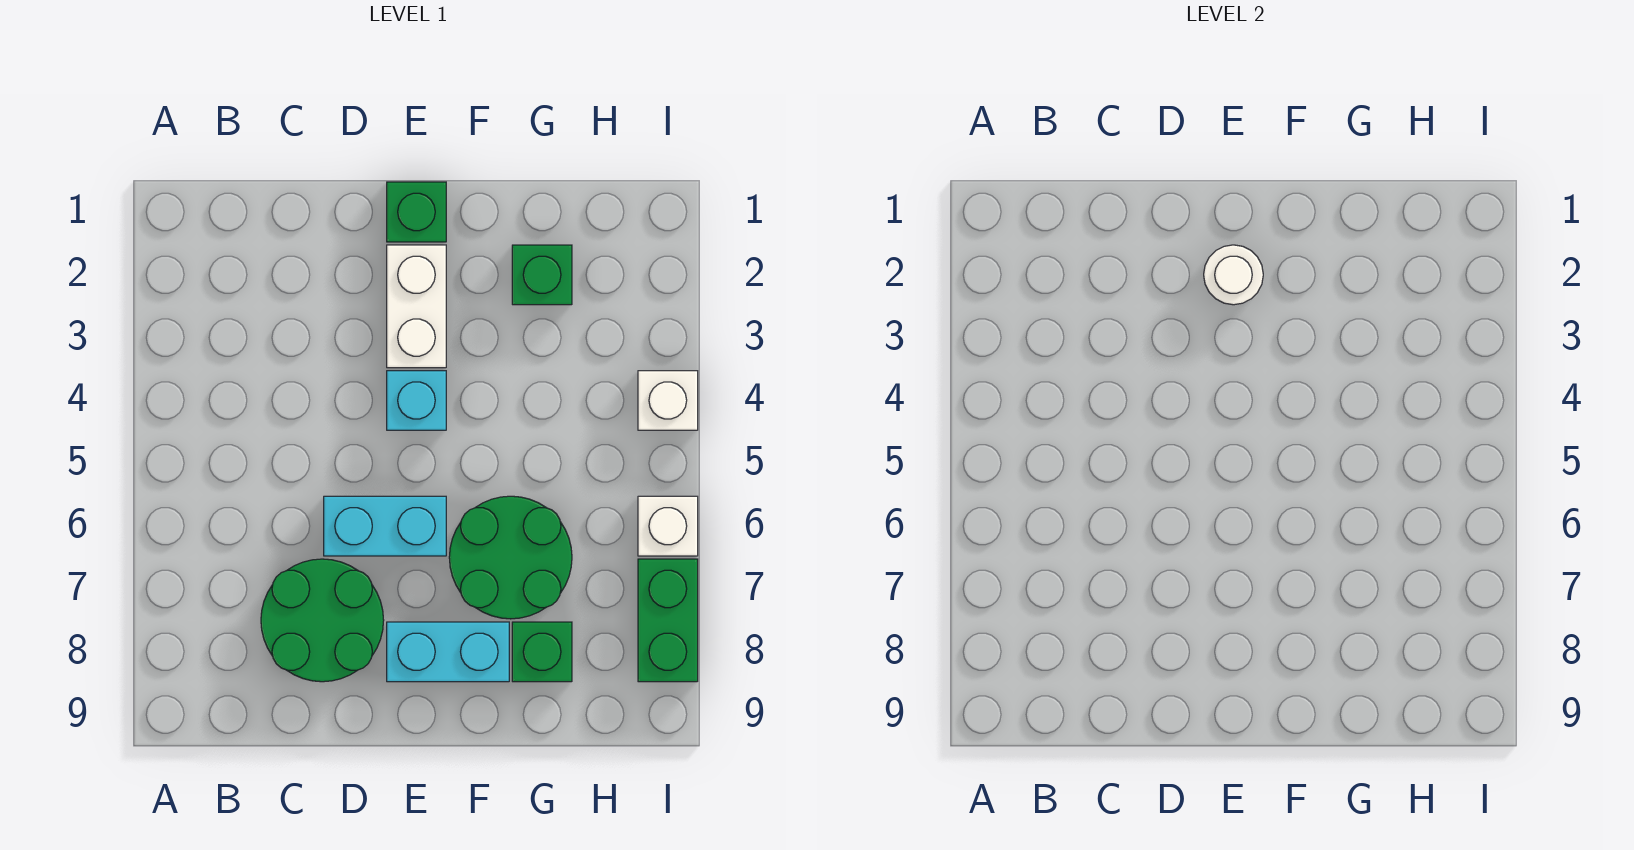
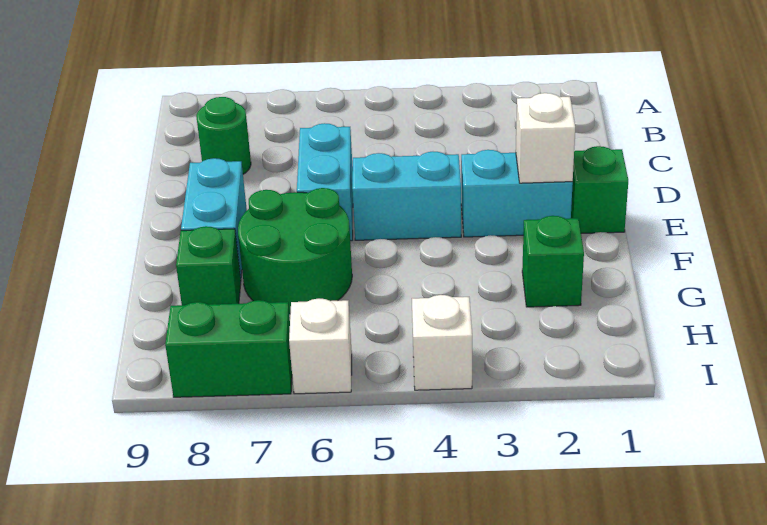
green 2x2 round brick [261,559,384,682] -> green 1x1 round brick [196,97,251,174]
white 1x2 brick [387,245,446,368] -> cyan 1x2 brick [461,150,573,237]
white 1x1 round brick [1204,245,1263,305] -> white 1x1 brick [516,93,575,183]
cyan 1x1 brick [387,371,446,430] -> cyan 1x2 brick [352,152,461,240]

